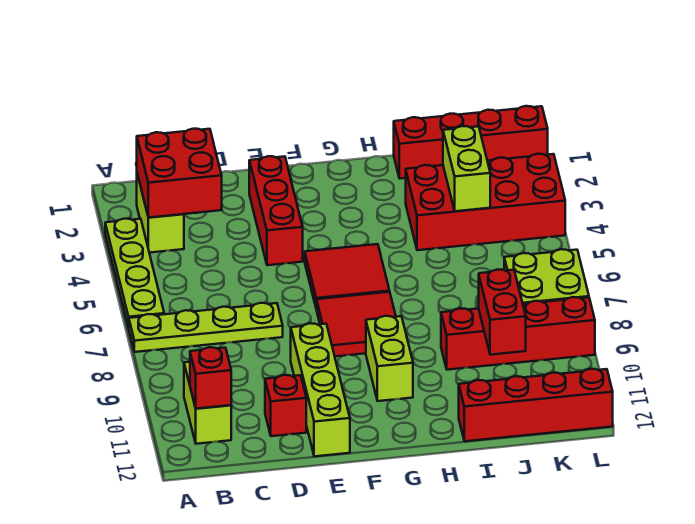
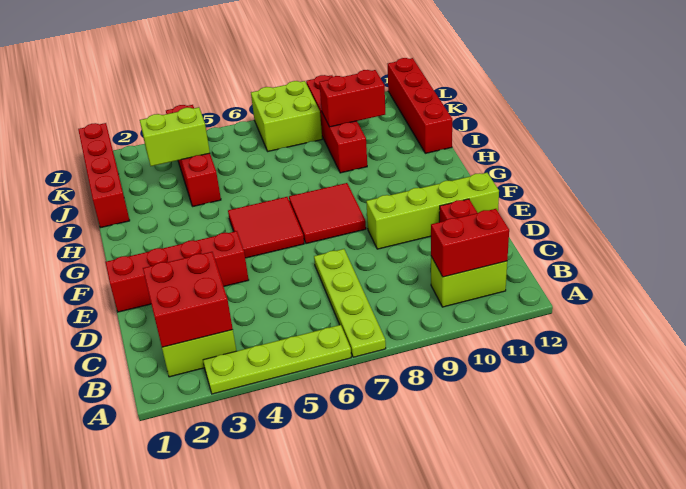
red 1x1 brick [190,347,231,409] -> red 1x2 brick [431,209,509,277]
red 1x3 brick [249,156,303,265] -> red 1x4 brick [106,231,249,312]
lime 1x2 brick [366,316,413,401] -> none
red 2x4 brick [406,154,565,250] -> red 1x4 brick [166,105,221,206]

